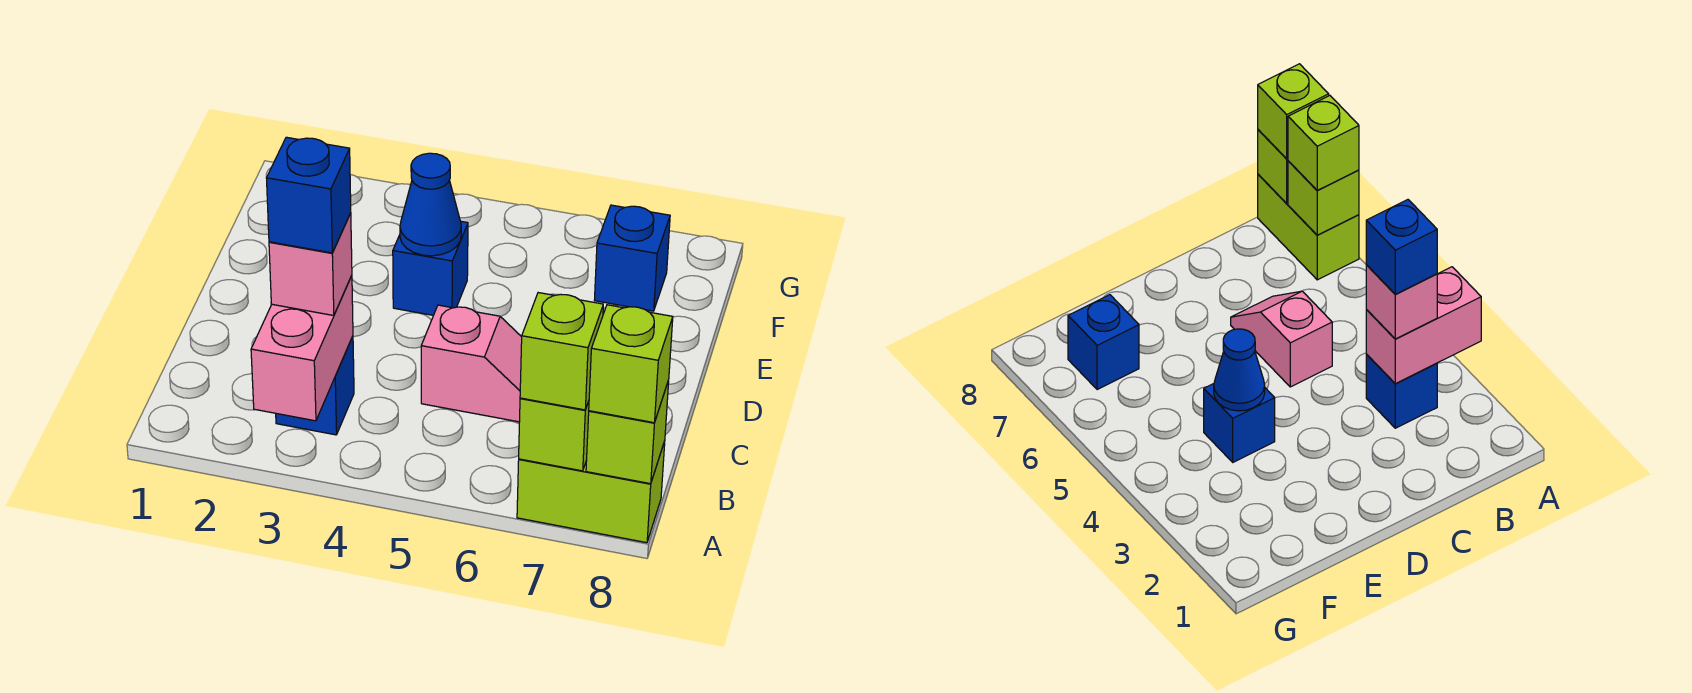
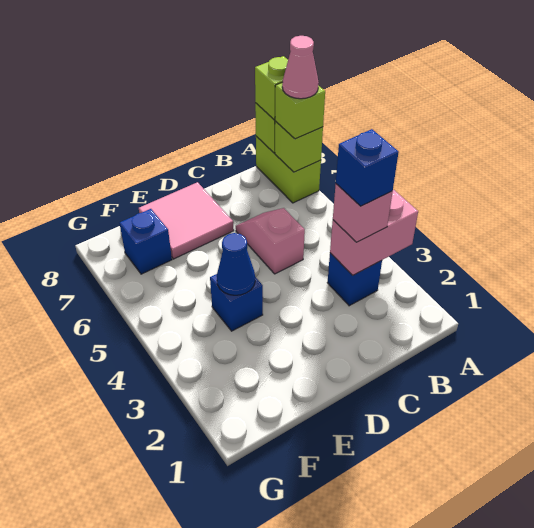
none -> pink 1x1 cone [282,36,319,99]
none -> pink 2x2 tile [139,182,234,259]

